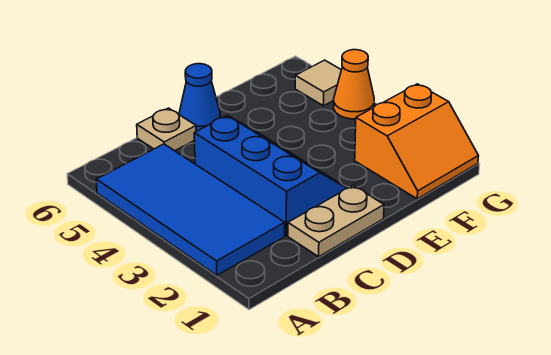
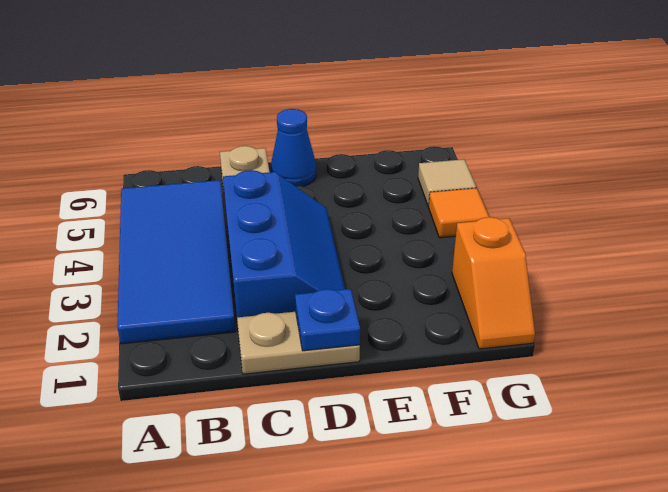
none -> blue 1x1 plate [295,289,360,351]
orange 2x2 slope [355,84,478,199] -> orange 1x2 slope [452,217,535,349]
orange 1x1 cone [334,50,374,119] -> orange 1x1 tile [429,188,489,238]

